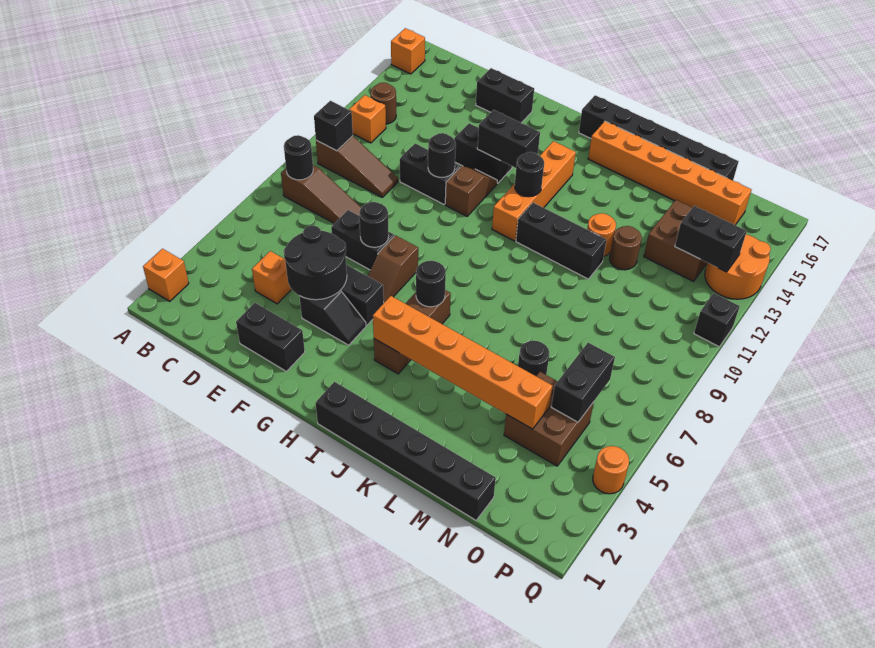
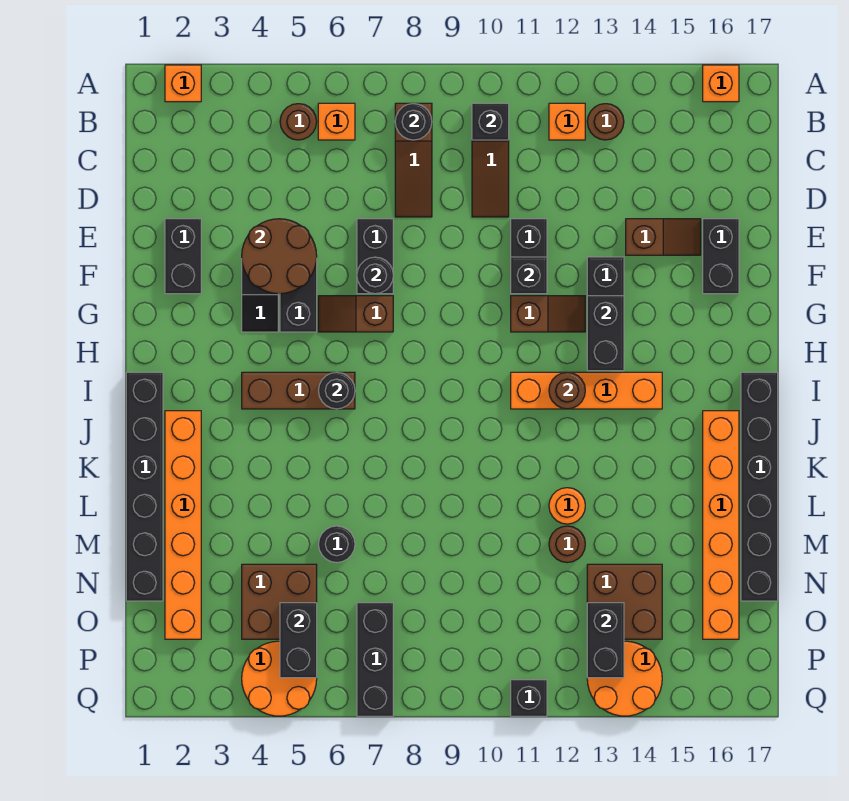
none -> brown 1x1 round brick [280,104,317,140]
orange 1x1 brick [252,251,292,304] -> orange 1x1 brick moved to [318,103,355,140]
black 2x2 round brick [284,226,347,300] -> brown 2x2 round brick [242,219,317,294]
none -> brown 1x2 slope [626,219,701,255]
black 1x1 round brick [428,133,456,177] -> black 1x1 brick [511,257,547,294]
orange 1x6 brick [373,296,552,429] -> orange 1x6 brick moved to [165,411,201,639]
black 1x1 round brick [515,152,544,197] -> brown 1x1 round brick [549,372,585,409]
black 1x3 brick [516,203,607,279] -> black 1x3 brick moved to [357,603,393,716]
black 1x2 brick [551,343,615,422] -> black 1x2 brick turned to [280,603,317,678]
orange 1x1 round brick [593,446,629,494] -> orange 2x2 round brick [242,641,317,716]

